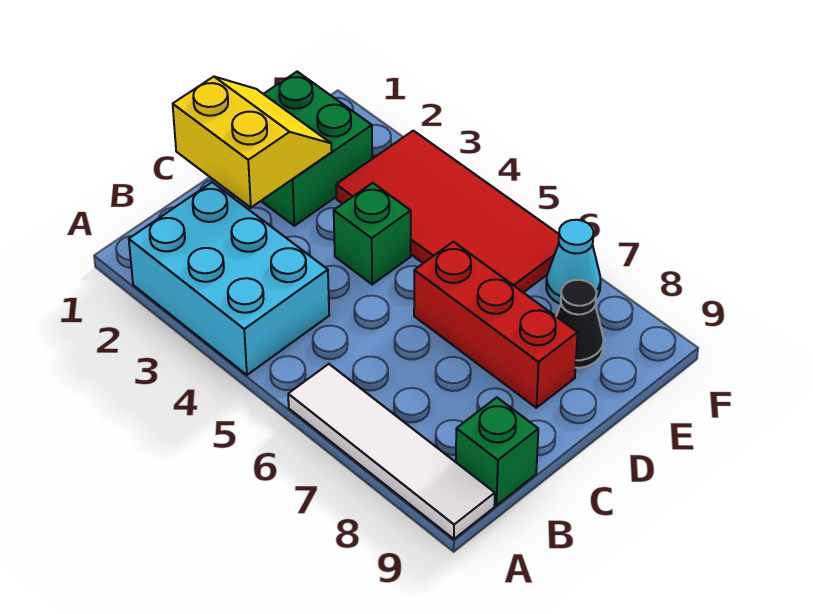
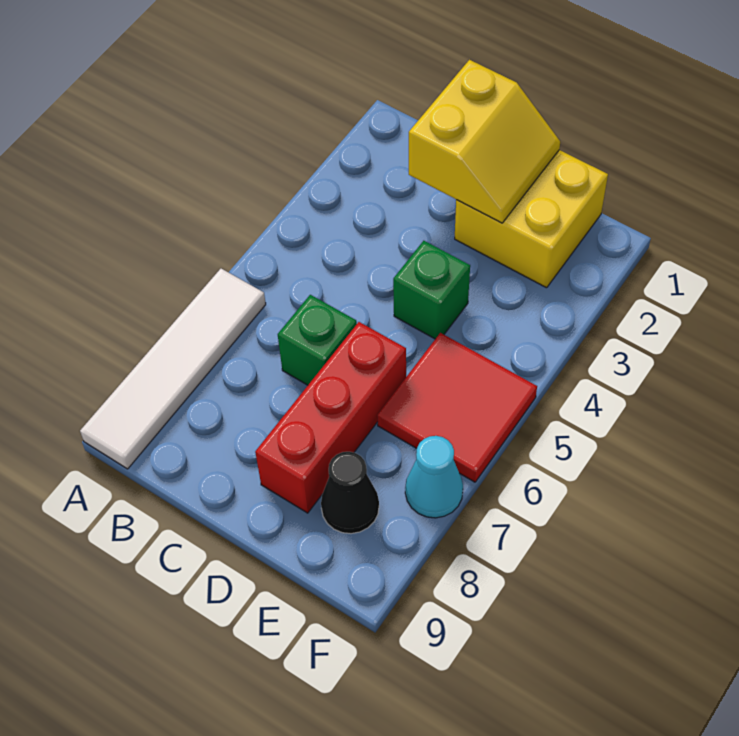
cyan 2x3 brick [129,182,329,375] -> none
green 1x1 brick [456,398,538,505] -> green 1x1 brick moved to [278,295,357,385]
green 2x2 brick [262,72,372,226] -> yellow 2x2 brick [455,150,608,288]
red 2x4 tile [336,131,559,292] -> red 2x2 tile [377,333,537,482]

